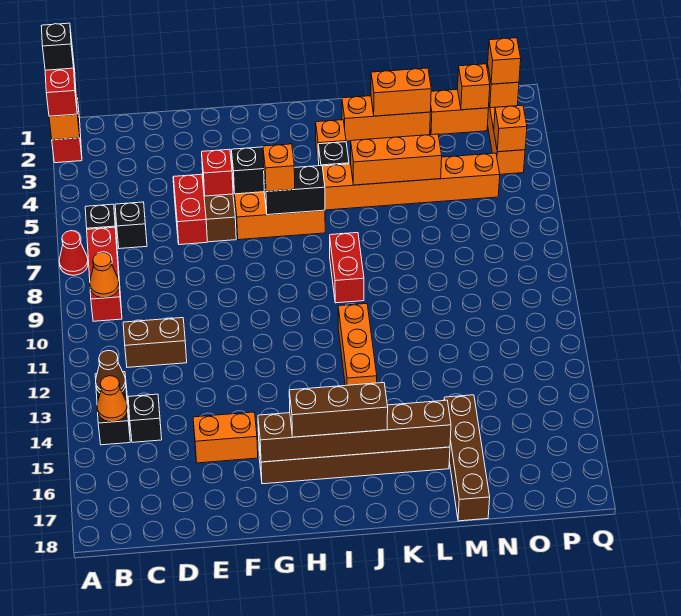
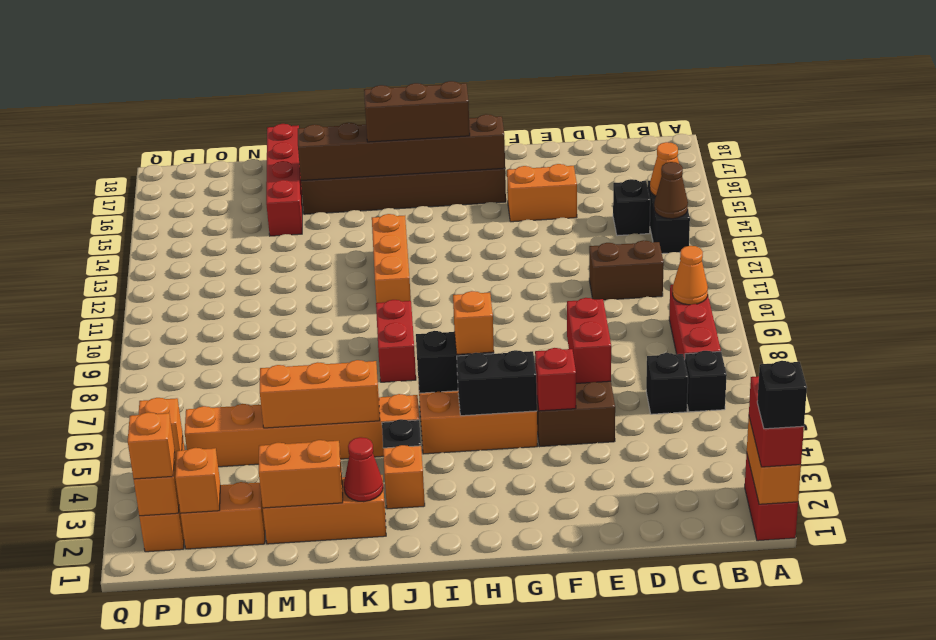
red 1x1 cone [59,231,88,275] -> red 1x1 cone moved to [344,437,383,502]
brown 1x4 brick [444,395,490,521] -> red 1x4 brick [266,124,302,236]

